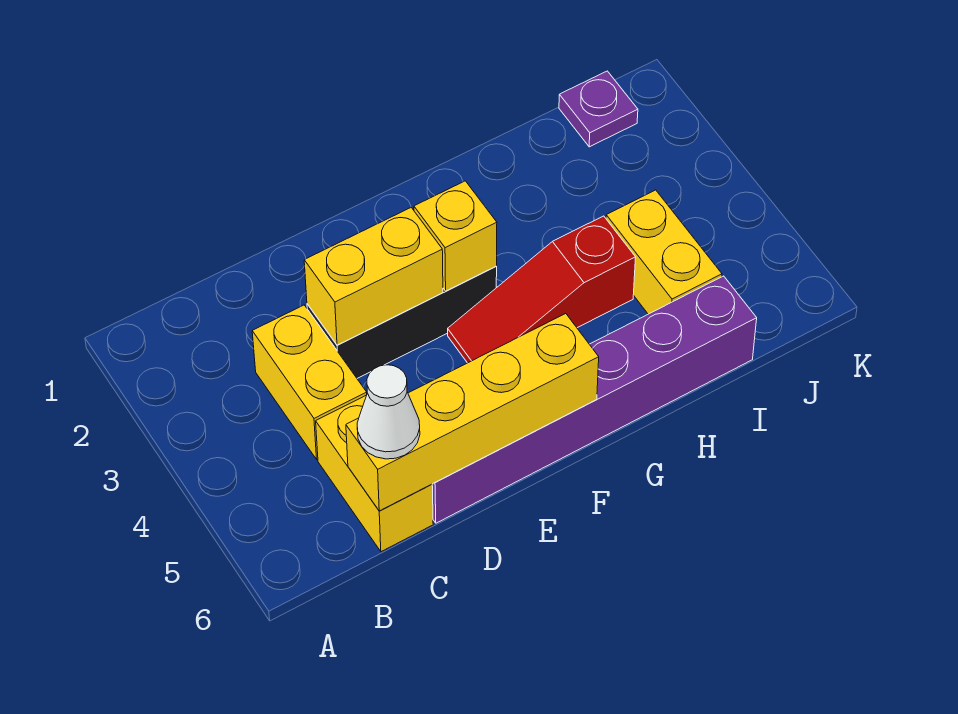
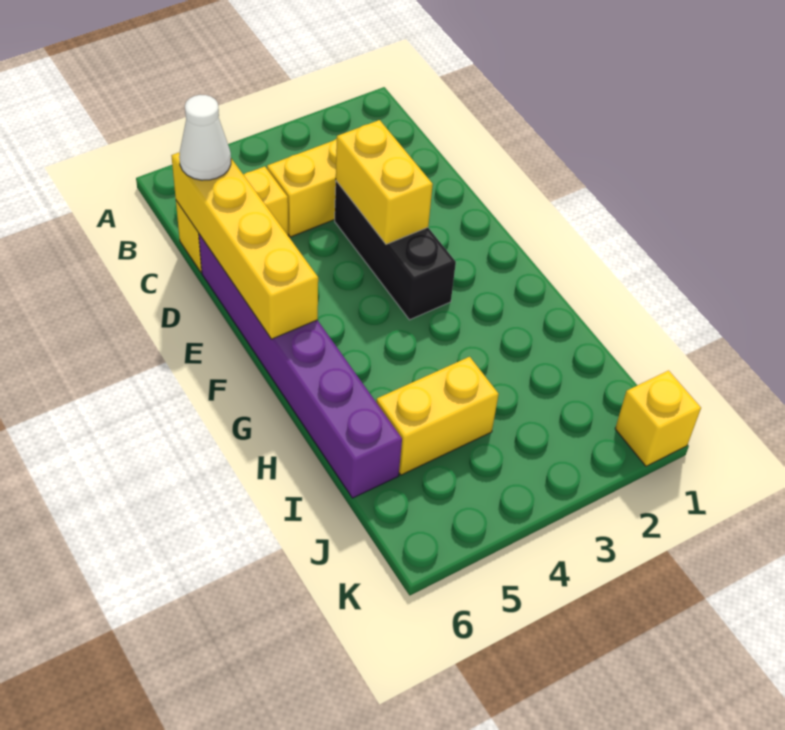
yellow 1x1 brick [414,181,497,291] -> yellow 1x1 brick moved to [615,371,701,466]
red 1x3 slope [448,216,636,363] -> none
purple 1x1 plate [559,71,638,147] -> none

